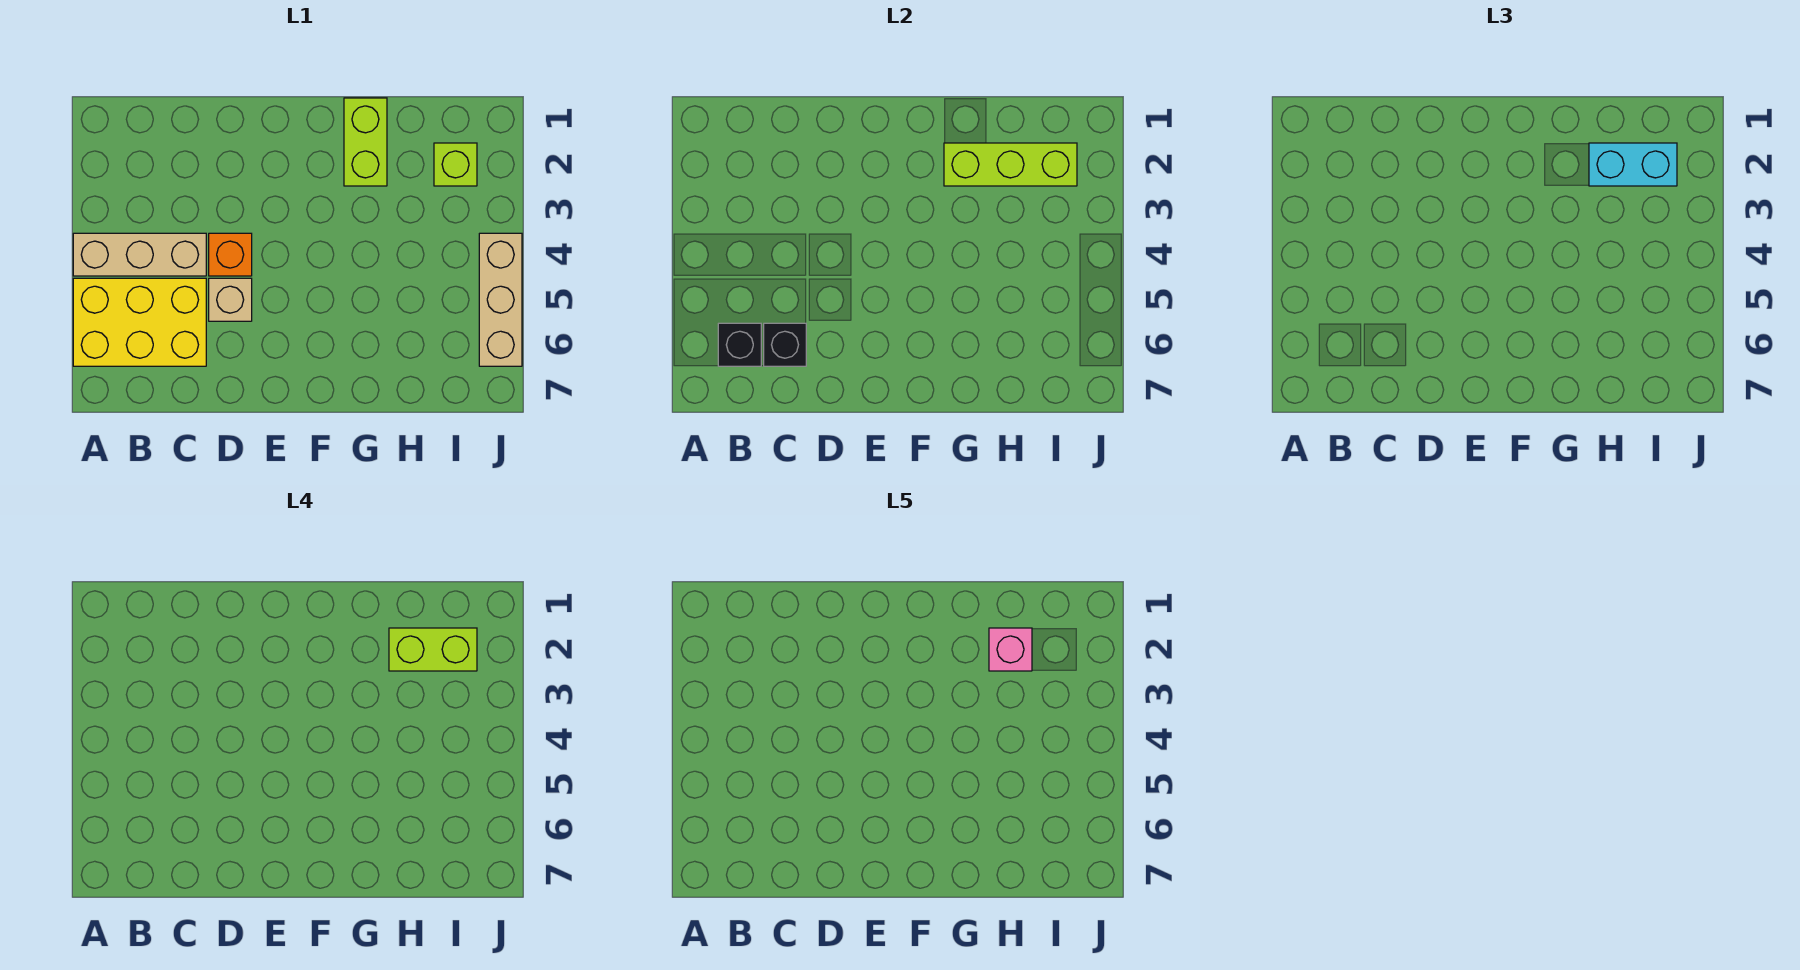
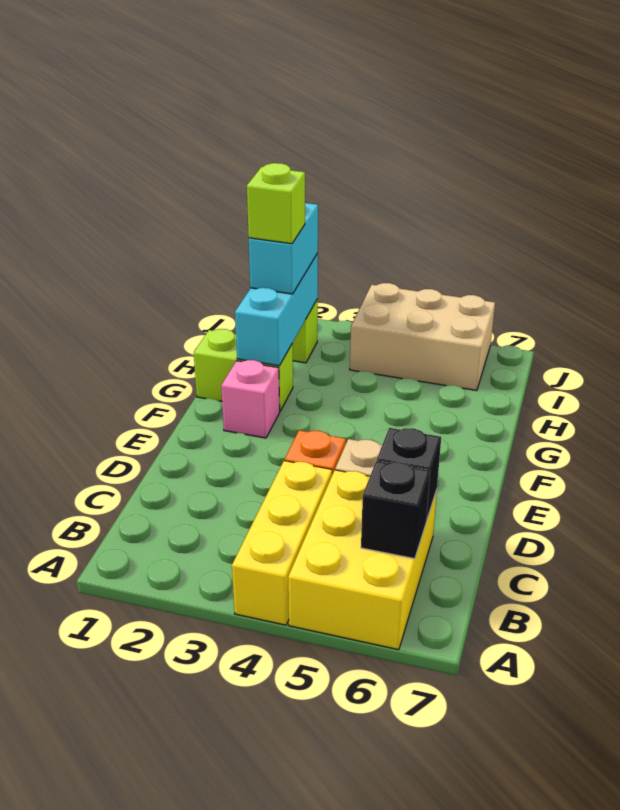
tan 1x3 brick [73,233,206,276] -> yellow 1x3 brick [232,461,332,625]
lime 1x3 brick [944,143,1077,186] -> cyan 1x3 brick [235,254,318,366]
lime 1x2 brick [389,628,477,671] -> lime 1x1 brick [247,163,305,244]
pink 1x1 brick [989,628,1032,671] -> pink 1x1 brick moved to [221,360,280,438]
tan 1x3 brick [479,233,522,366] -> tan 2x3 brick [350,283,495,391]

